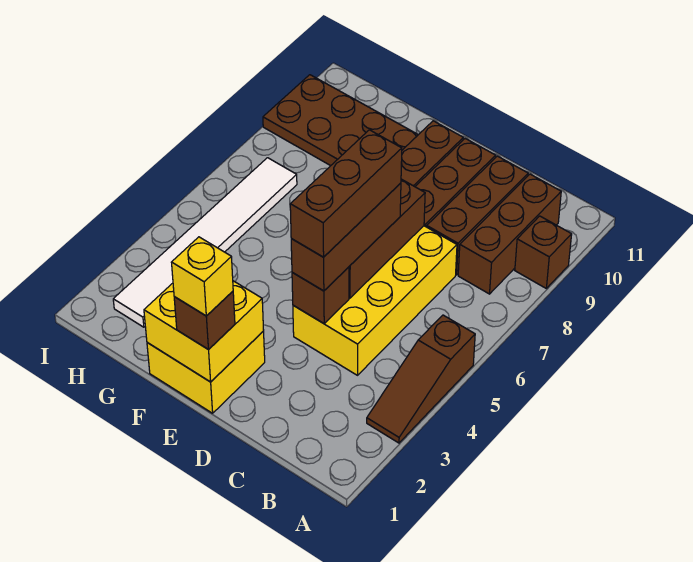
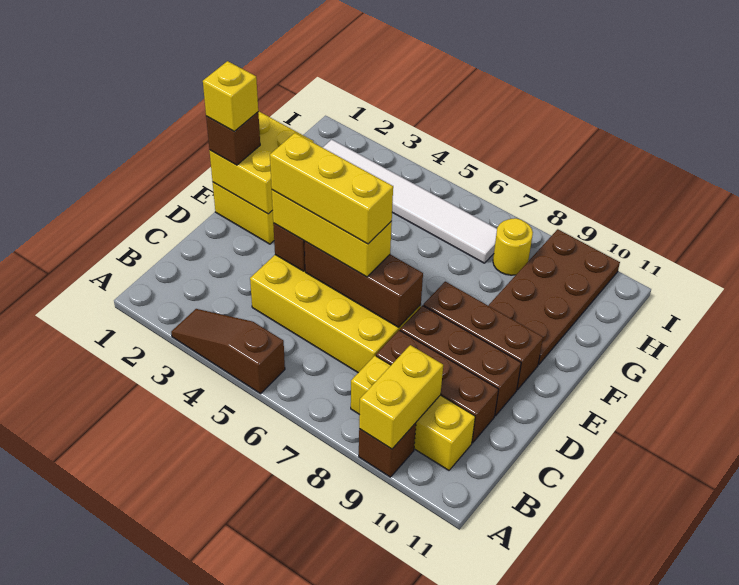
none -> yellow 1x2 brick [359,345,443,449]
brown 1x3 brick [458,174,561,294] -> yellow 1x3 brick [351,356,475,470]
brown 1x3 brick [291,183,401,291] -> yellow 1x3 brick [272,190,392,277]
brown 1x3 brick [290,130,402,257] -> yellow 1x3 brick [270,133,393,244]
none -> yellow 1x1 round brick [493,218,533,275]

